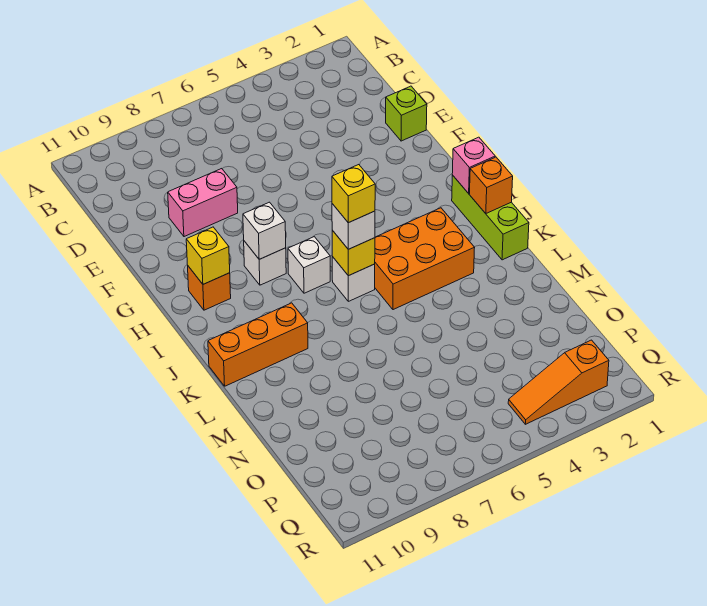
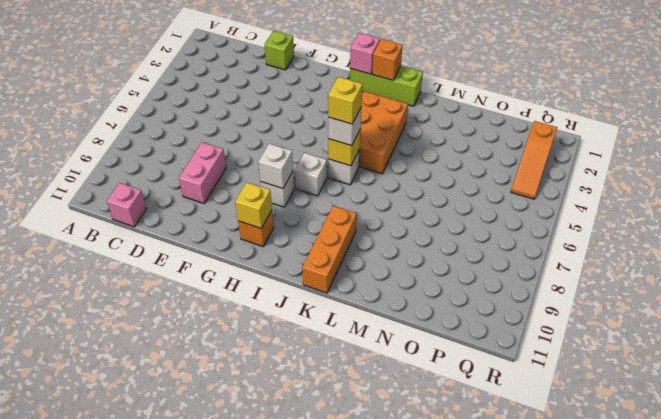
none -> pink 1x1 brick [107,183,147,227]

